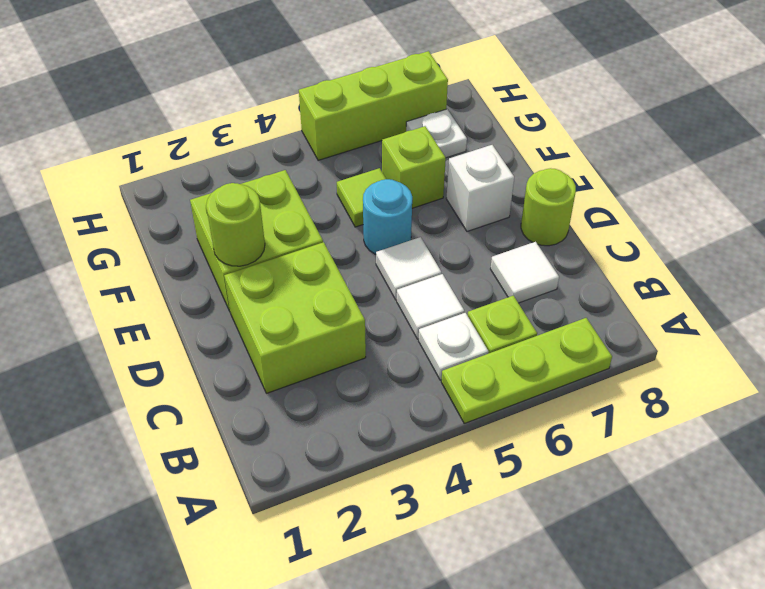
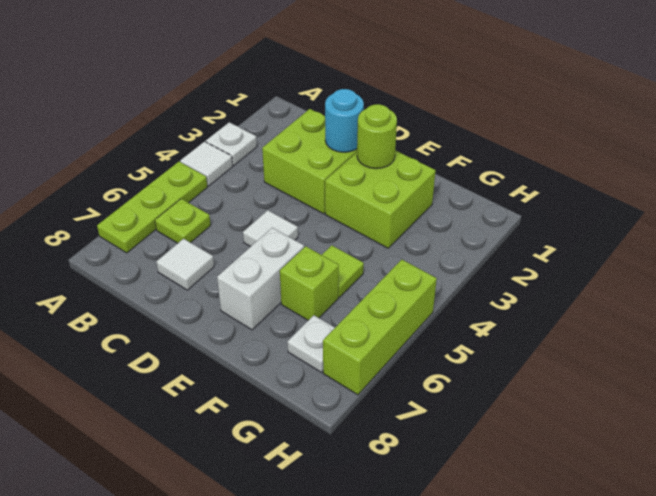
white 1x1 plate [419,313,488,380] -> white 1x1 plate moved to [206,122,257,166]
white 1x1 tile [397,274,464,339] -> white 1x1 tile moved to [180,142,233,186]
lime 1x1 round brick [521,168,576,246] -> none
cyan 1x1 round brick [363,179,412,254] -> cyan 1x1 round brick moved to [325,89,364,152]
white 1x1 brick [446,145,514,231] -> white 1x2 brick [217,228,304,330]

